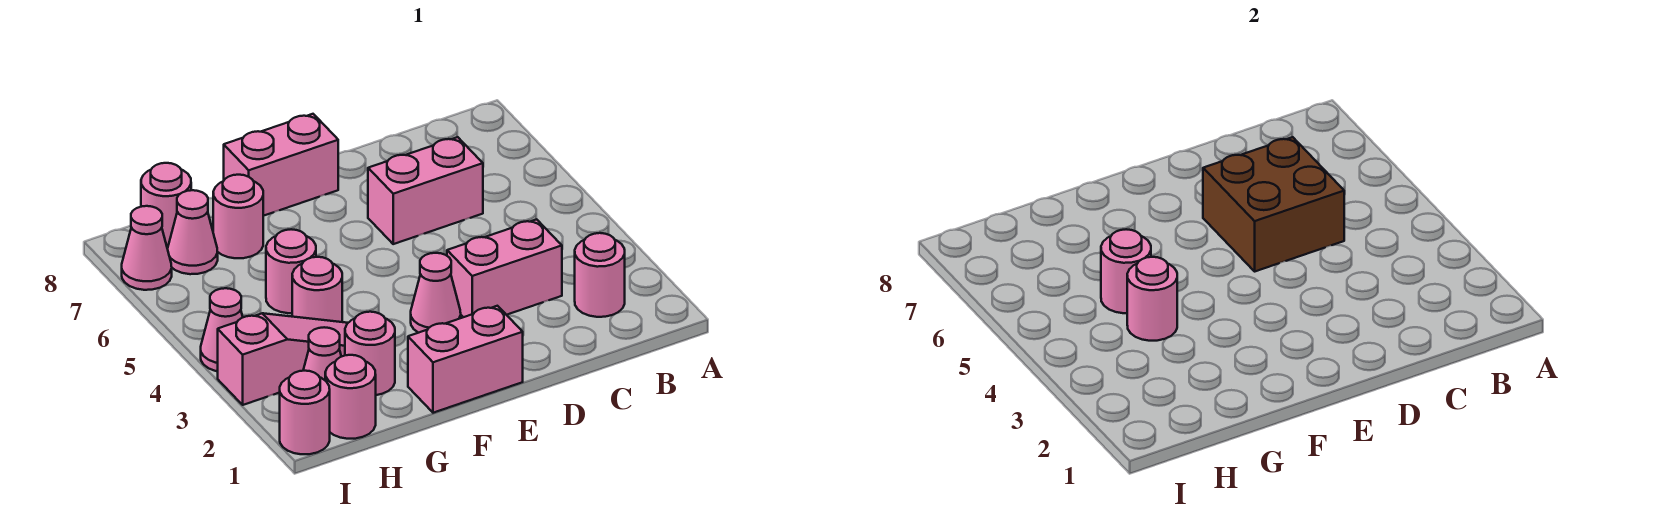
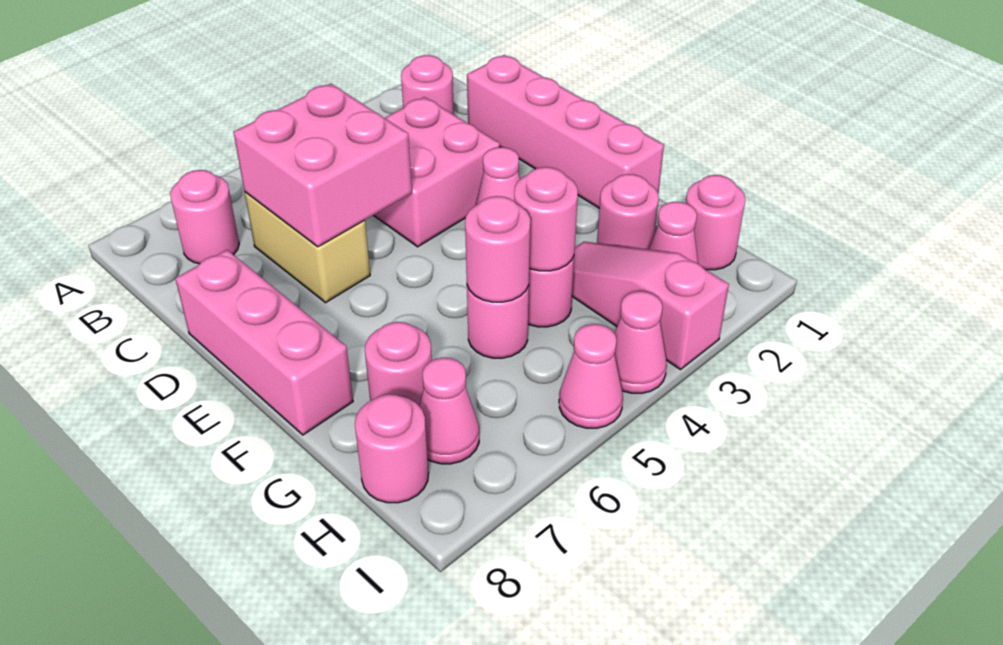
pink 1x2 brick [447,219,562,317] -> pink 2x2 brick [373,97,500,247]
brown 2x2 brick [1203,137,1344,271] -> pink 2x2 brick [234,84,412,247]
pink 1x2 brick [368,137,483,244] -> tan 1x2 brick [245,192,370,303]
pink 1x2 brick [408,306,523,413] -> pink 1x4 brick [467,55,664,209]
pink 1x2 brick [224,114,338,216] -> pink 1x3 brick [175,250,353,435]
pink 1x1 round brick [280,371,330,454] -> pink 1x1 round brick moved to [170,170,239,264]
pink 1x1 cone [122,206,172,290] -> pink 1x1 cone moved to [559,324,623,428]

